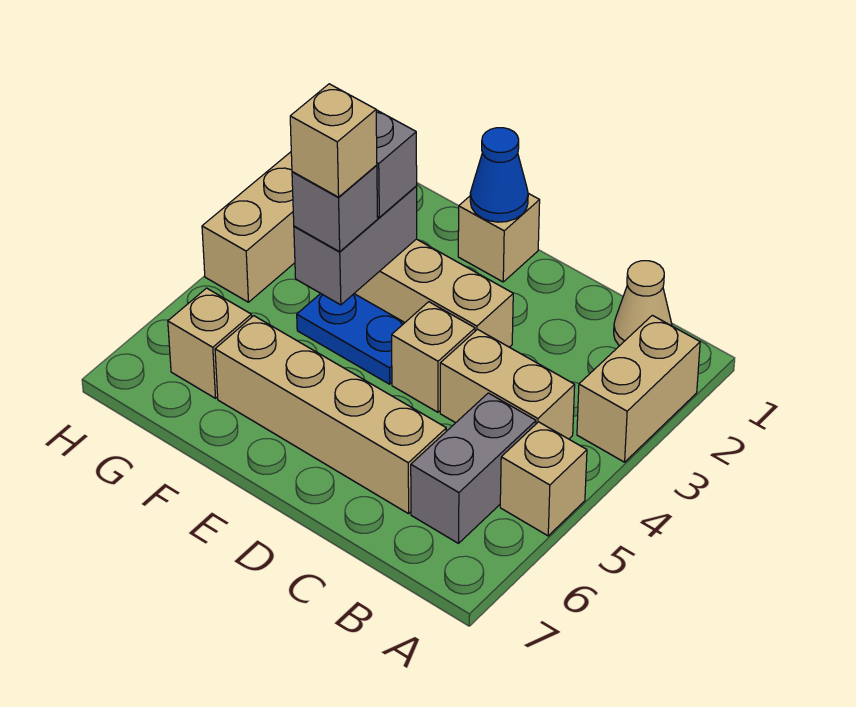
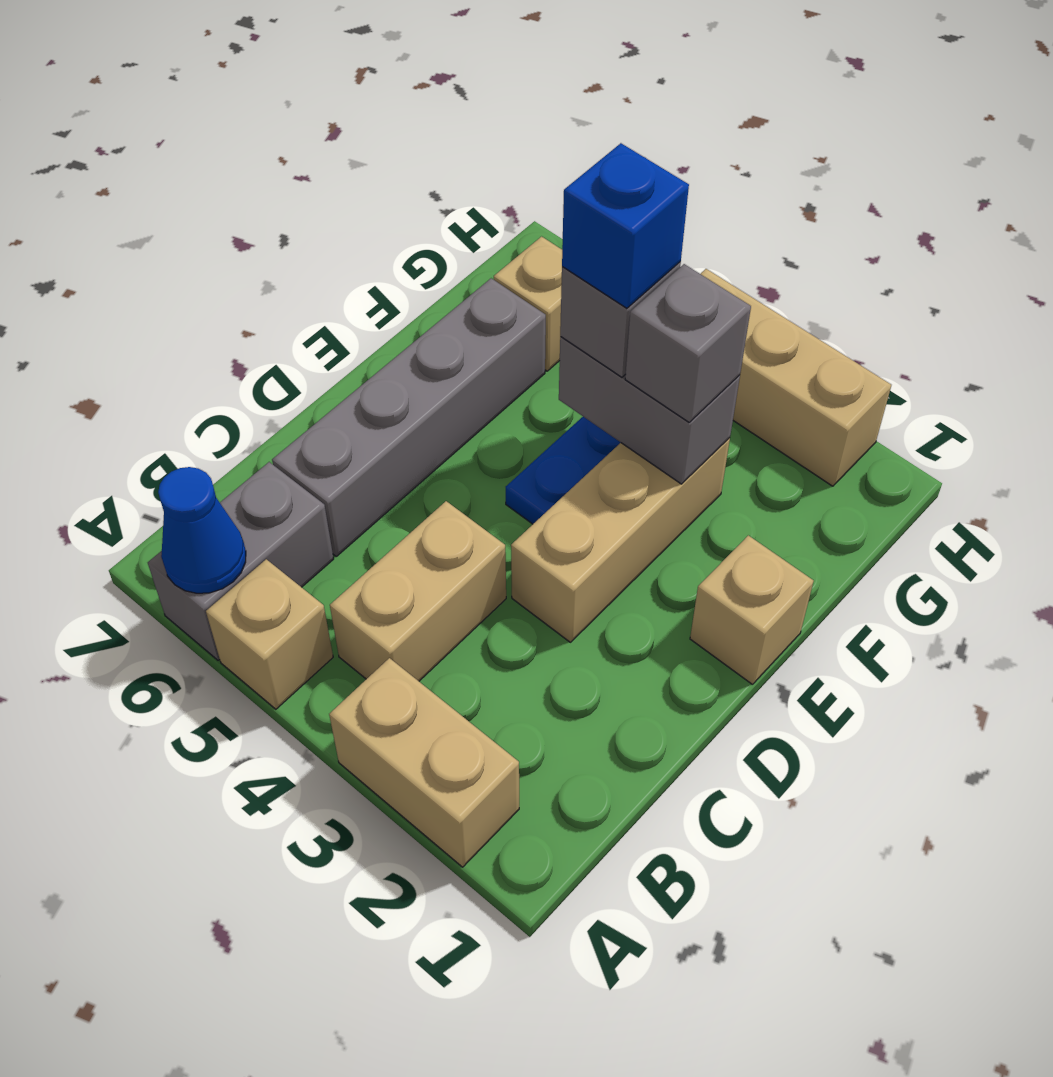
tan 1x1 cone [614,261,672,346] -> none
grey 1x2 brick [411,393,536,543] -> grey 1x2 brick turned to [148,462,334,660]
tan 1x4 brick [215,316,446,514] -> grey 1x4 brick [272,278,546,556]
tan 1x1 brick [392,302,475,412] -> none
blue 1x1 cone [470,128,528,222] -> blue 1x1 cone moved to [158,467,246,593]
tan 1x1 brick [290,84,377,197] -> blue 1x1 brick [562,143,689,308]

